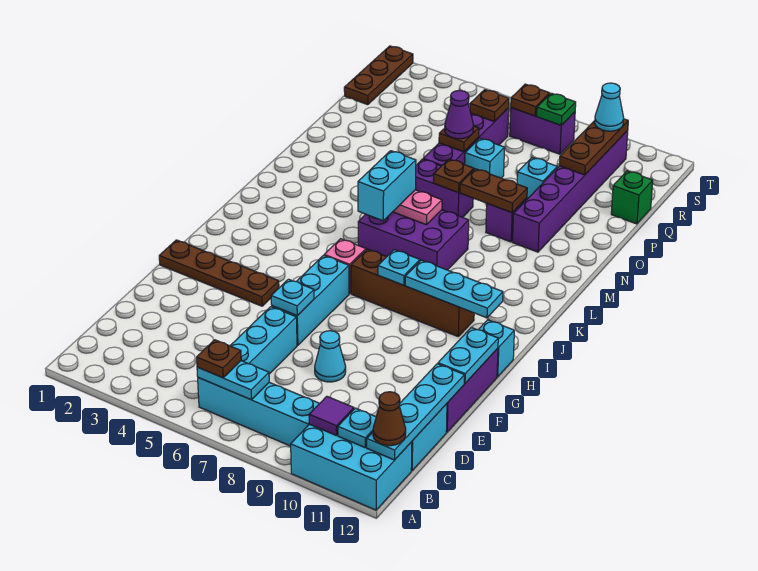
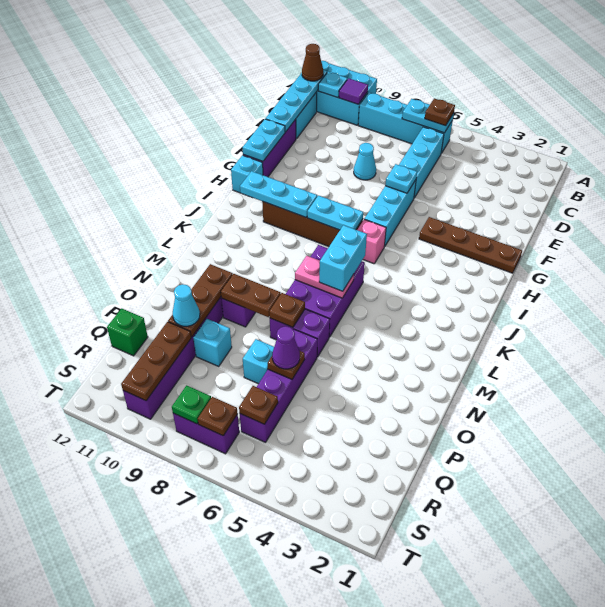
cyan 1x1 plate [378,250,420,285] -> cyan 1x2 plate [307,195,363,230]
purple 2x3 brick [358,210,469,270] -> purple 2x3 brick turned to [286,245,365,337]
brown 1x3 plate [344,46,413,105] -> brown 1x3 plate moved to [168,264,233,337]
cyan 1x1 cone [595,83,624,131] -> cyan 1x1 cone moved to [173,284,200,326]

